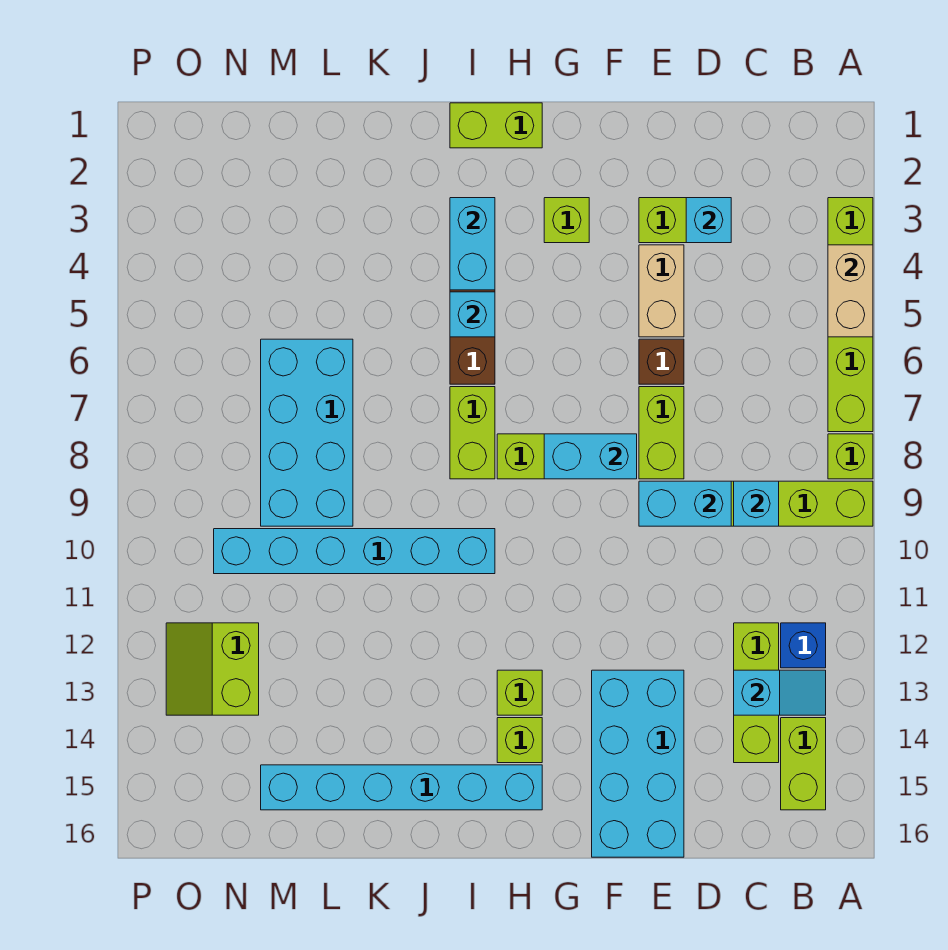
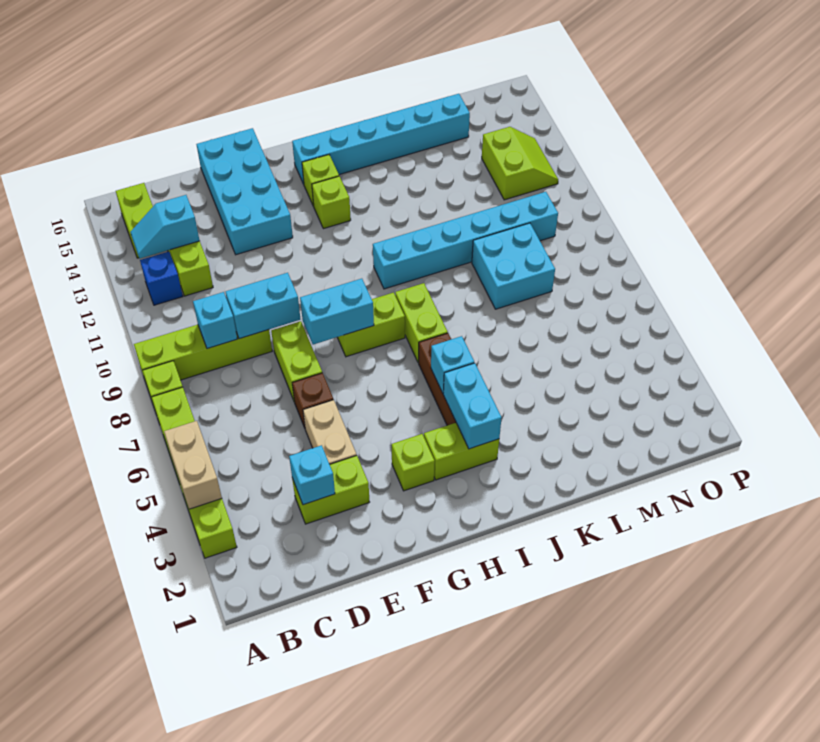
lime 1x2 brick [450,103,542,148] -> lime 1x2 brick moved to [424,423,499,480]
cyan 2x4 brick [261,339,353,526] -> cyan 2x2 brick [472,223,555,309]

